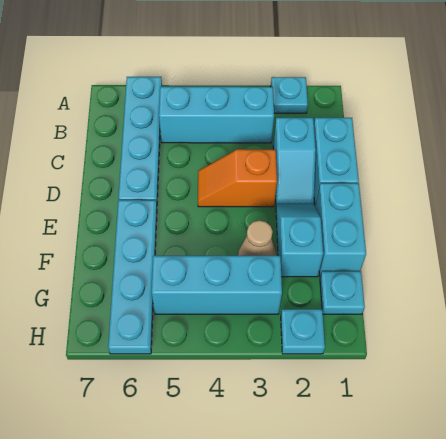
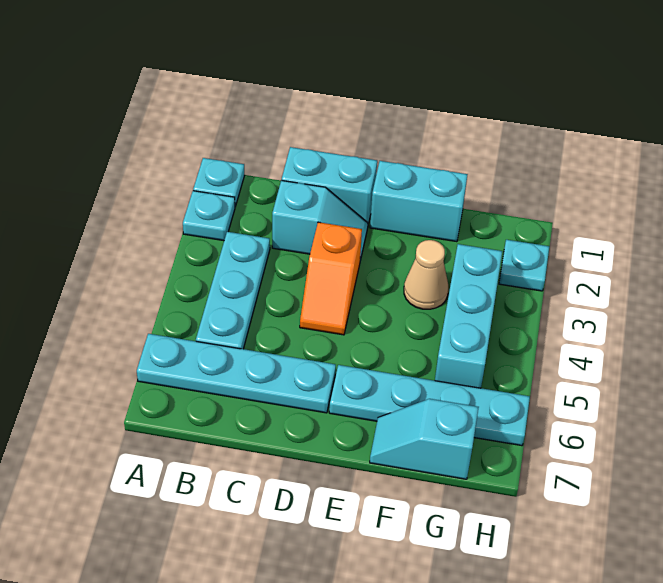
cyan 1x3 brick [159,87,274,143] -> cyan 1x3 plate [196,232,270,349]
cyan 1x2 slope [276,204,323,277] -> cyan 1x2 slope moved to [370,399,479,479]
cyan 1x1 plate [320,271,365,314] -> cyan 1x1 plate moved to [193,158,244,207]

